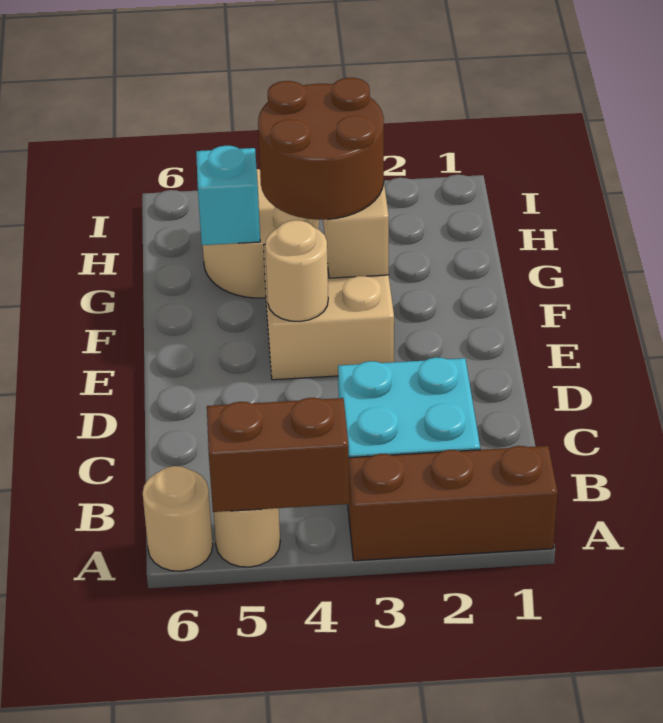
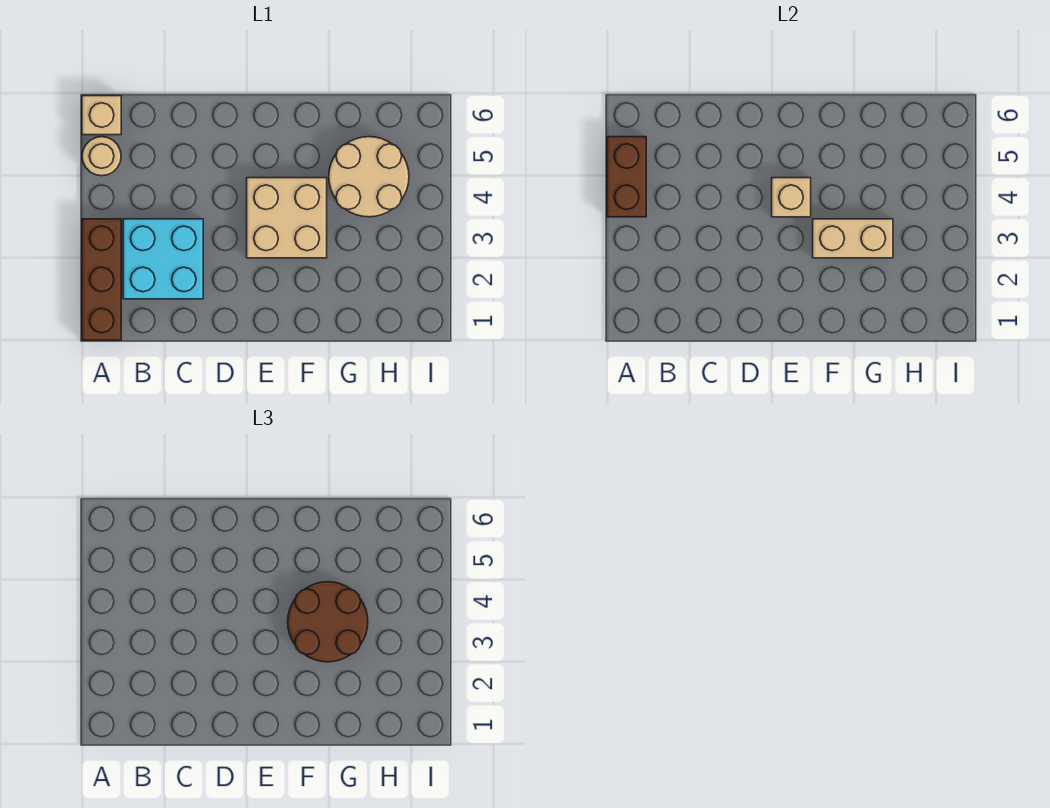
tan 1x1 round brick [143,466,213,571] -> tan 1x1 brick [82,96,121,135]
tan 1x1 round brick [265,220,328,322] -> tan 1x1 brick [772,178,811,217]
cyan 1x1 brick [196,146,260,245] -> none

